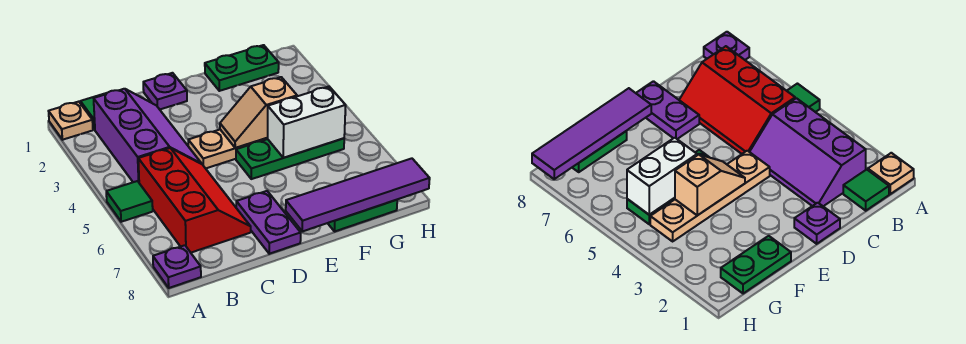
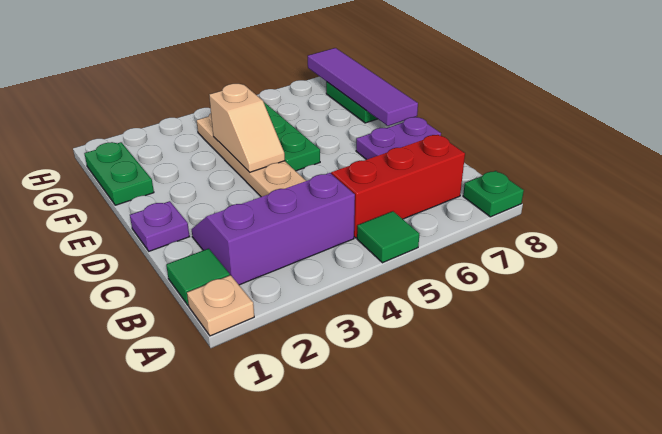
purple 1x1 plate [153,245,201,288] -> green 1x1 plate [463,171,524,217]
white 1x2 brick [268,87,346,158] -> none

